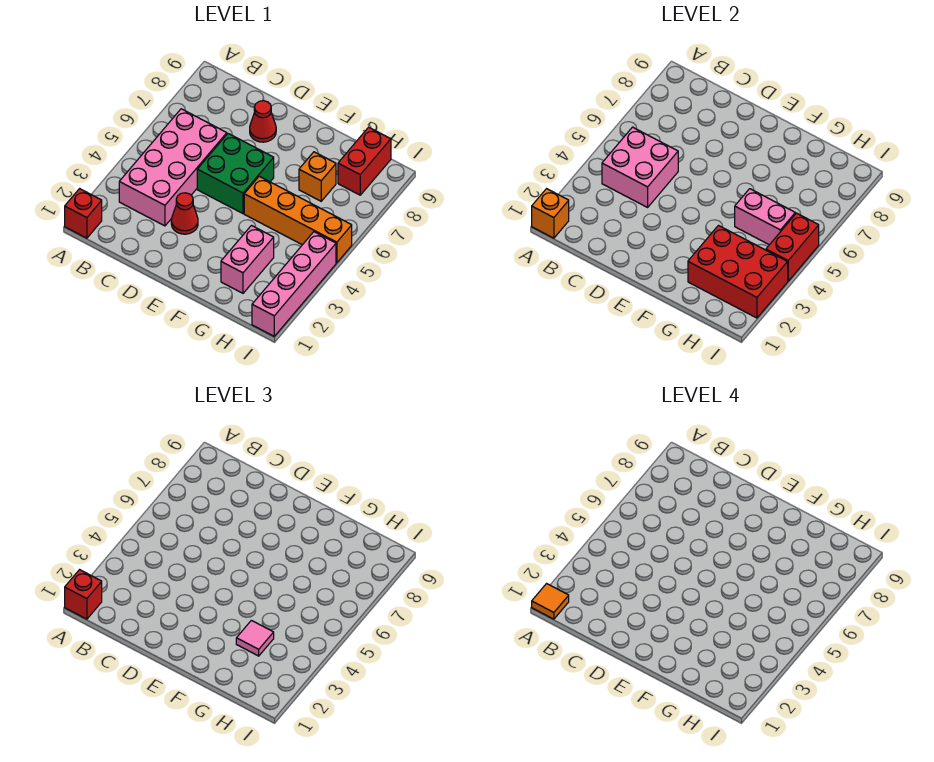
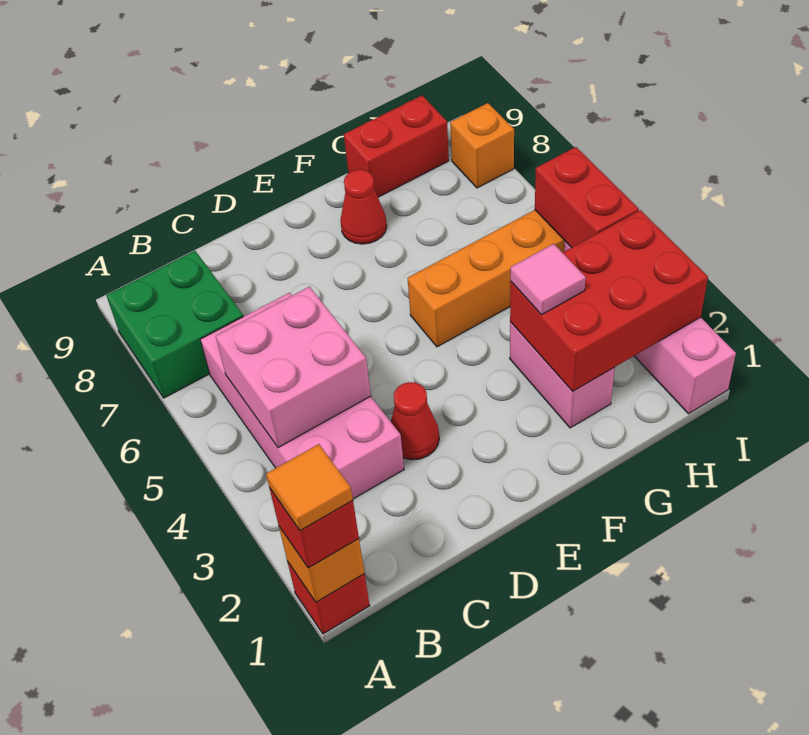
green 2x2 brick [197,134,274,213] -> green 2x2 brick moved to [106,251,243,398]
red 1x1 cone [250,101,276,142] -> red 1x1 cone moved to [340,170,387,244]
pink 1x2 brick [735,189,795,245] -> none
orange 1x1 brick [299,152,336,201] -> orange 1x1 brick moved to [450,103,514,188]
red 1x2 brick [338,127,391,195] -> red 1x2 brick turned to [344,96,449,197]

